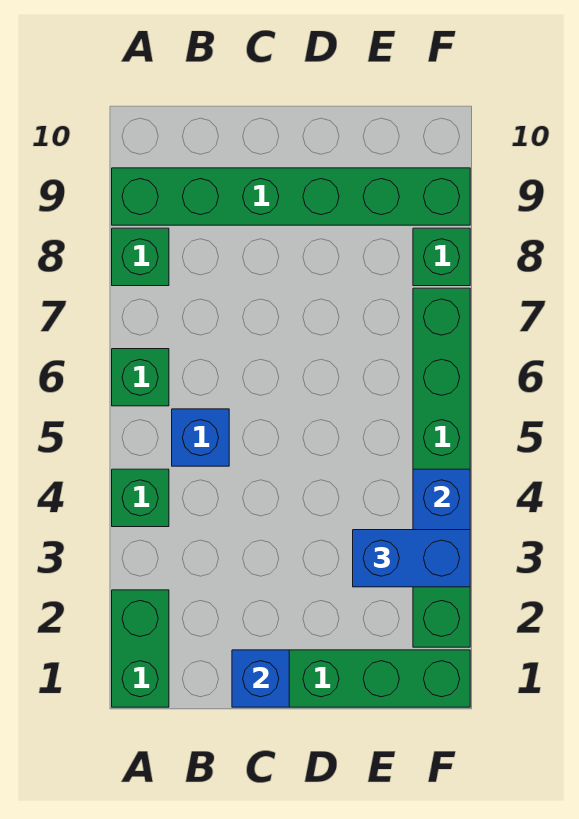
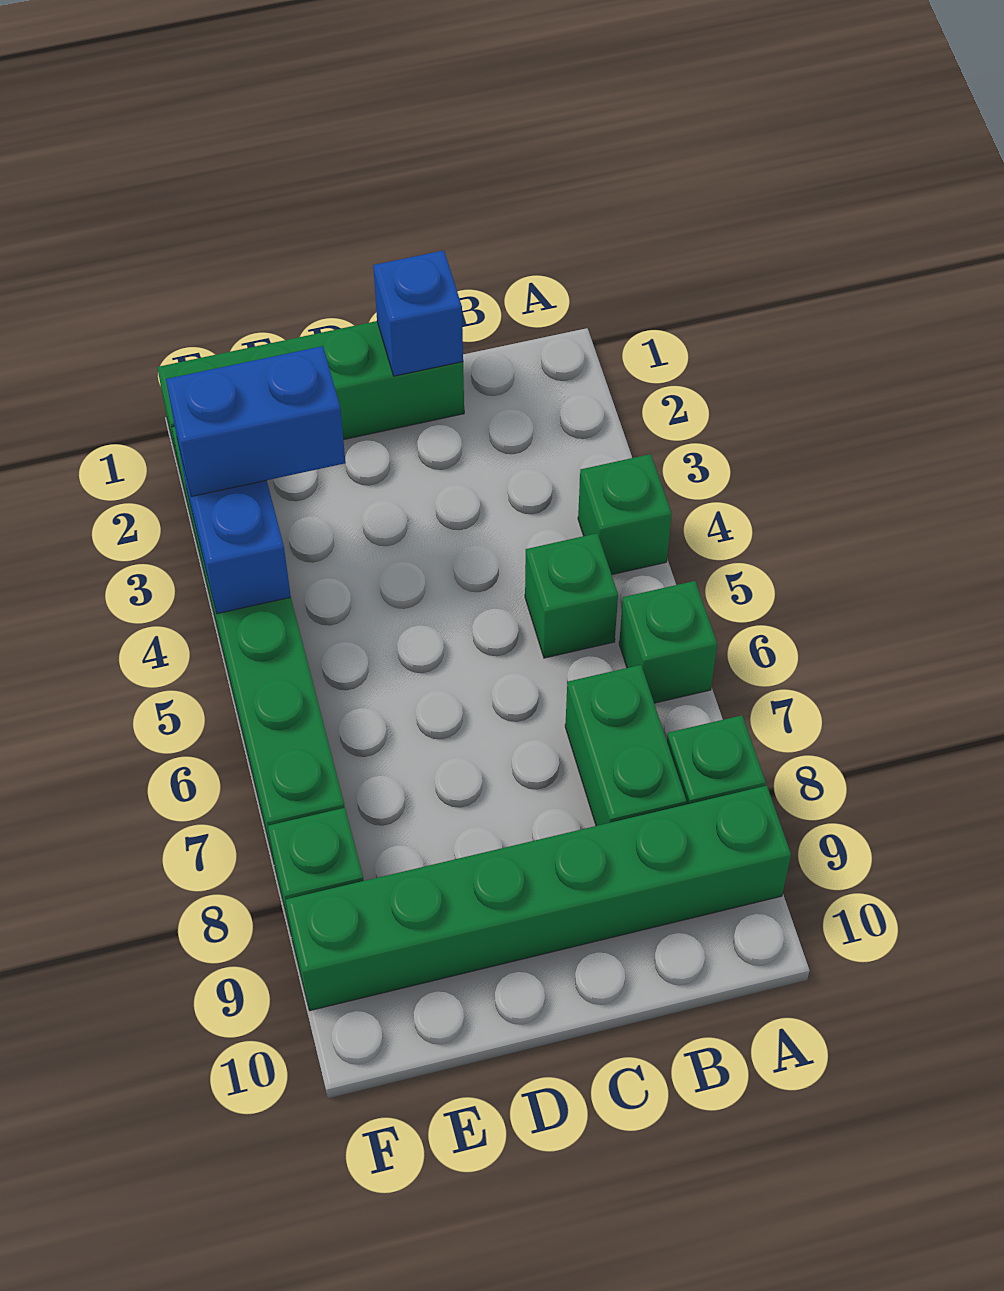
green 1x2 brick [112,590,169,707] -> green 1x2 brick moved to [565,665,686,826]
blue 1x1 brick [172,409,229,466] -> green 1x1 brick [525,533,618,658]

